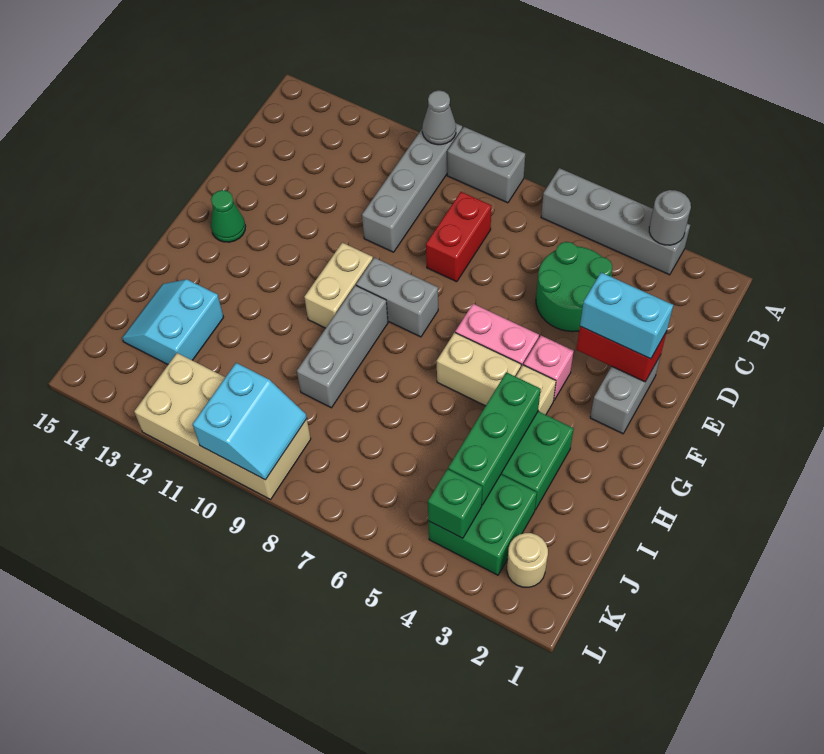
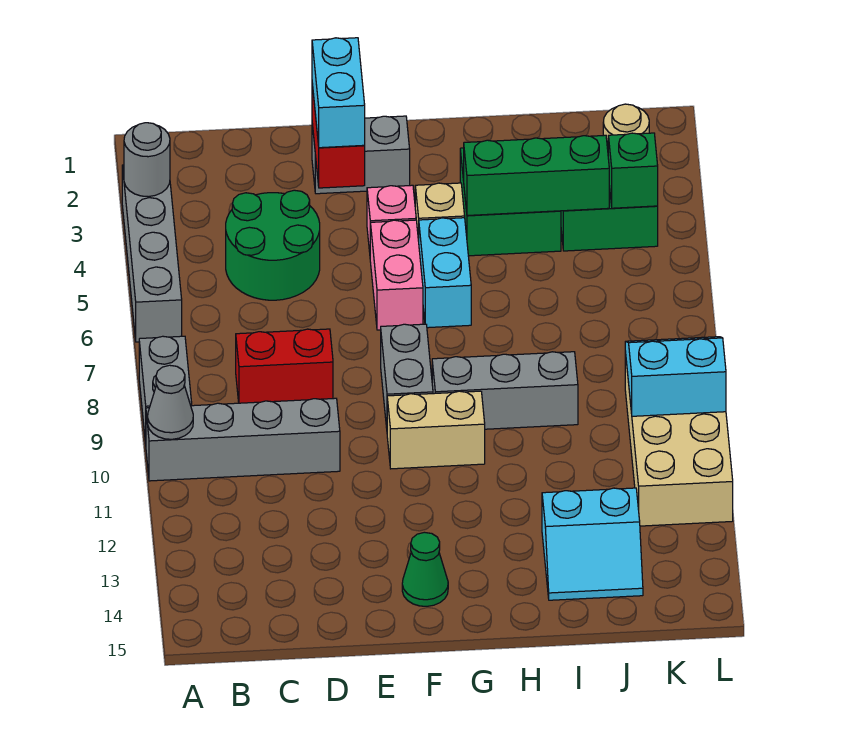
tan 1x2 brick [437,333,521,406] -> cyan 1x2 brick [419,218,471,328]

